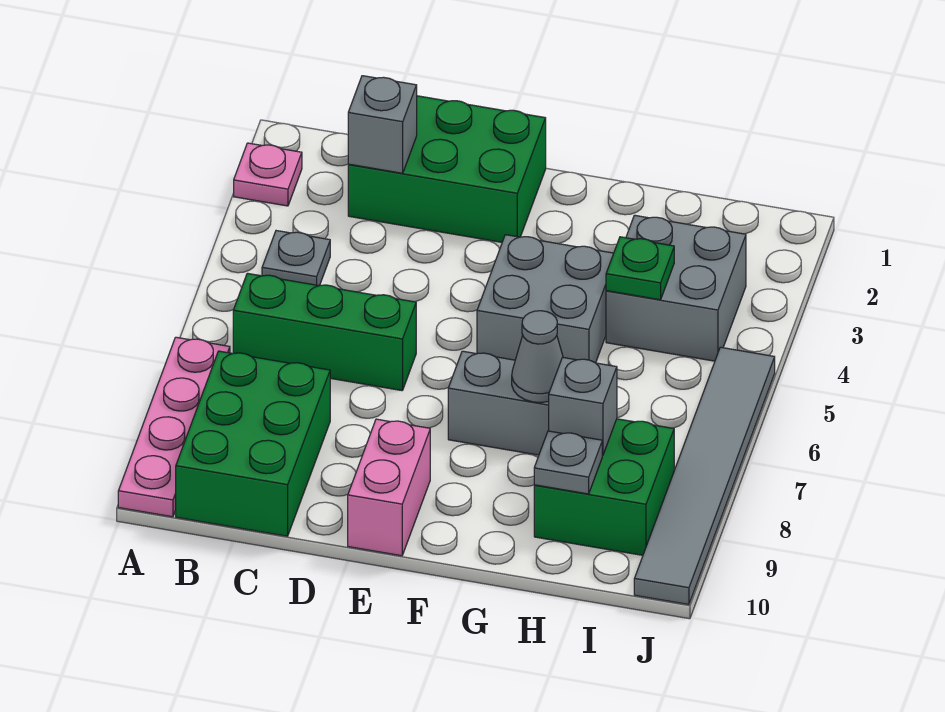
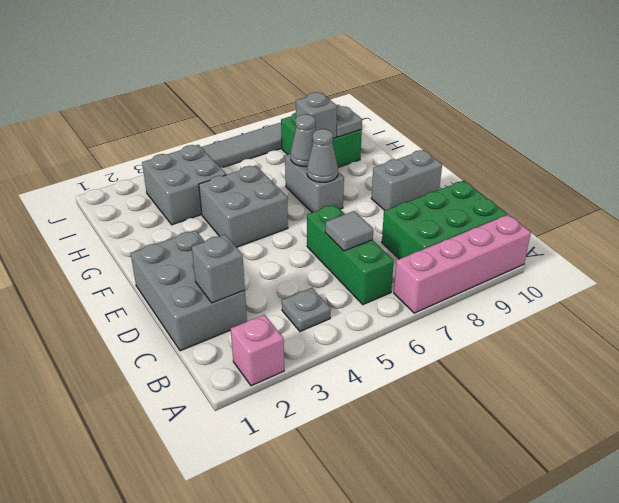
pink 1x1 plate [234,143,302,206] -> pink 1x1 brick [231,315,284,386]
pink 1x4 plate [118,337,230,517] -> pink 1x4 brick [394,215,531,313]
green 2x3 brick [348,96,546,242] -> grey 2x3 brick [131,230,247,351]
none -> grey 1x1 tile [325,211,373,251]
pink 1x2 brick [348,419,430,556] -> grey 1x2 brick [371,150,442,210]
none -> grey 1x1 cone [307,129,338,182]
green 1x1 plate [606,237,674,300] -> none

